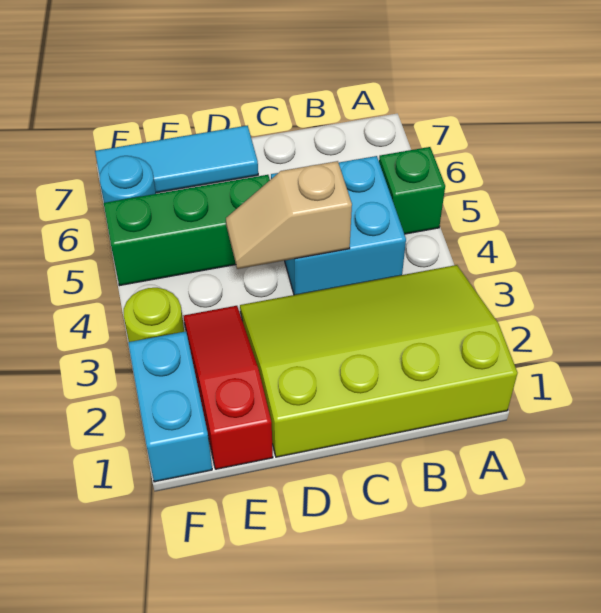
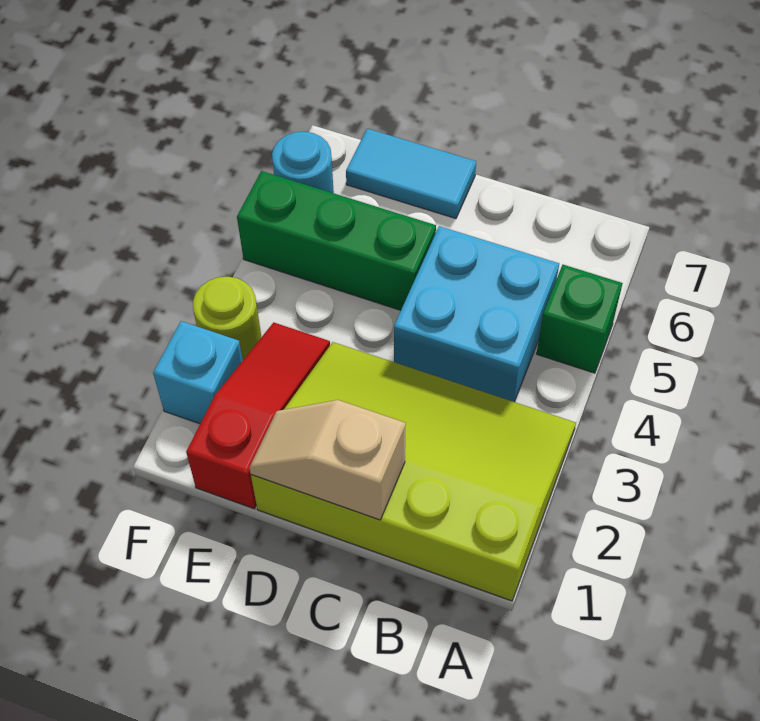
tan 1x2 slope [226,161,352,269] -> tan 1x2 slope moved to [249,400,406,520]
cyan 1x3 tile [95,126,258,193] -> cyan 1x2 tile [346,129,476,219]
cyan 1x2 brick [128,331,212,482] -> cyan 1x1 brick [153,321,243,424]

